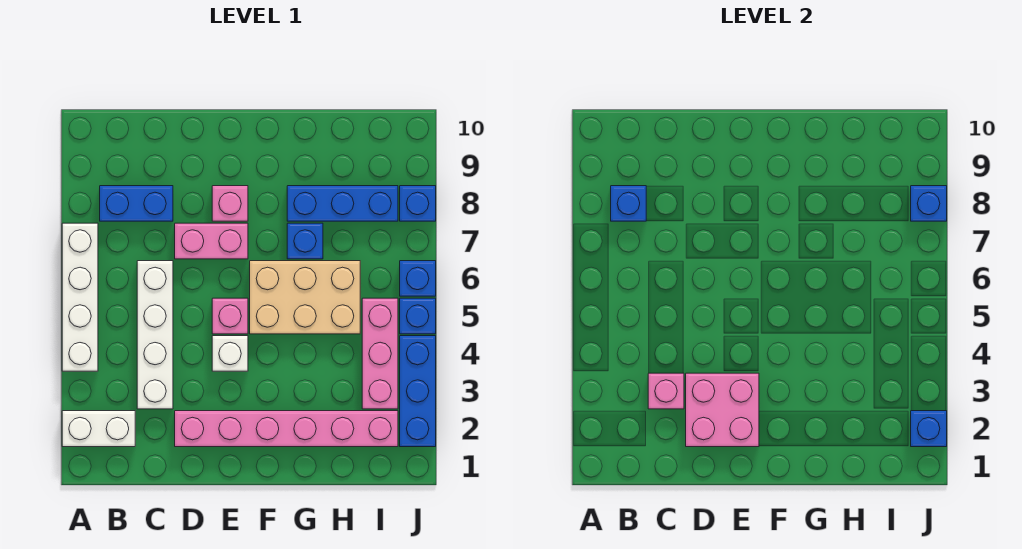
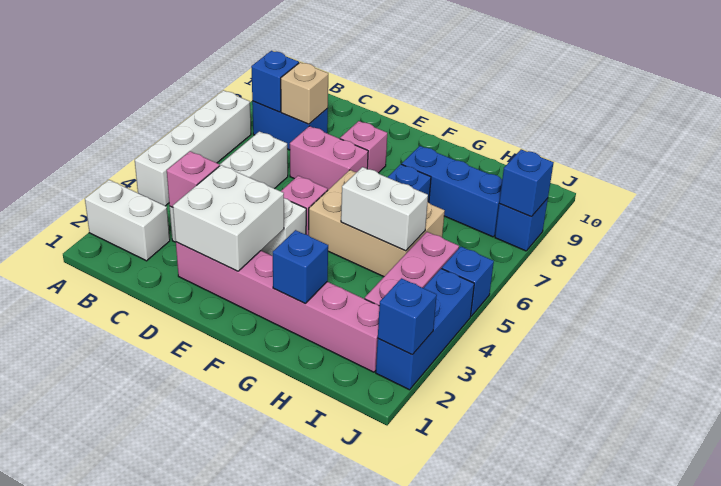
none -> tan 1x1 brick [281,62,328,124]
pink 2x2 brick [686,373,759,447] -> white 2x2 brick [173,165,284,271]
none -> white 1x2 brick [341,167,428,251]
blue 1x1 brick [400,261,436,296] -> blue 1x1 brick moved to [273,230,328,303]

